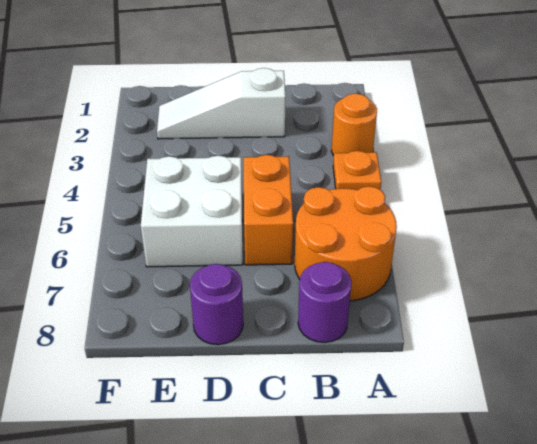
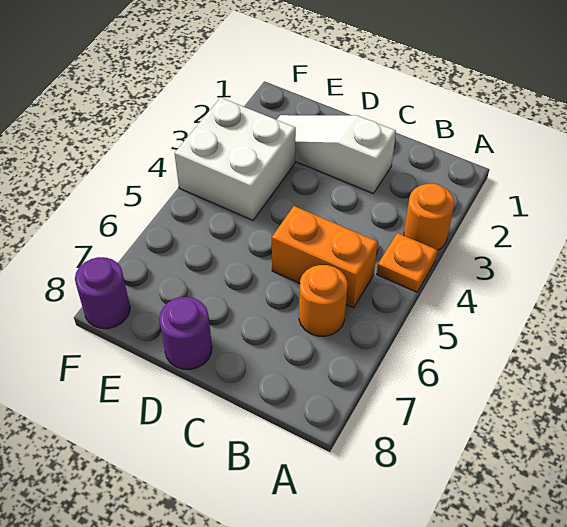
orange 2x2 round brick [295,186,397,301] -> orange 1x1 round brick [299,265,347,336]
purple 1x1 round brick [298,262,352,342] -> purple 1x1 round brick moved to [75,257,130,329]
orange 1x2 brick [244,155,293,265] -> orange 1x2 brick turned to [272,206,378,308]
white 2x2 brick [141,156,243,267] -> white 2x2 brick moved to [175,98,296,220]

